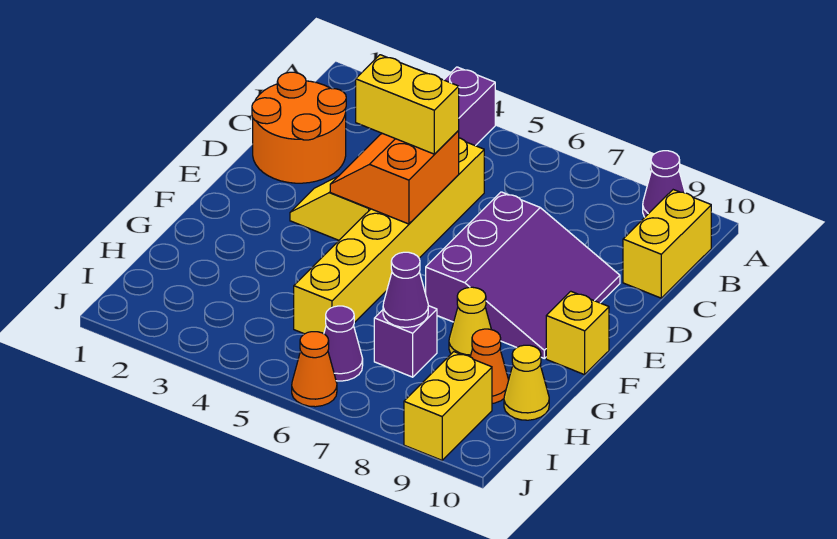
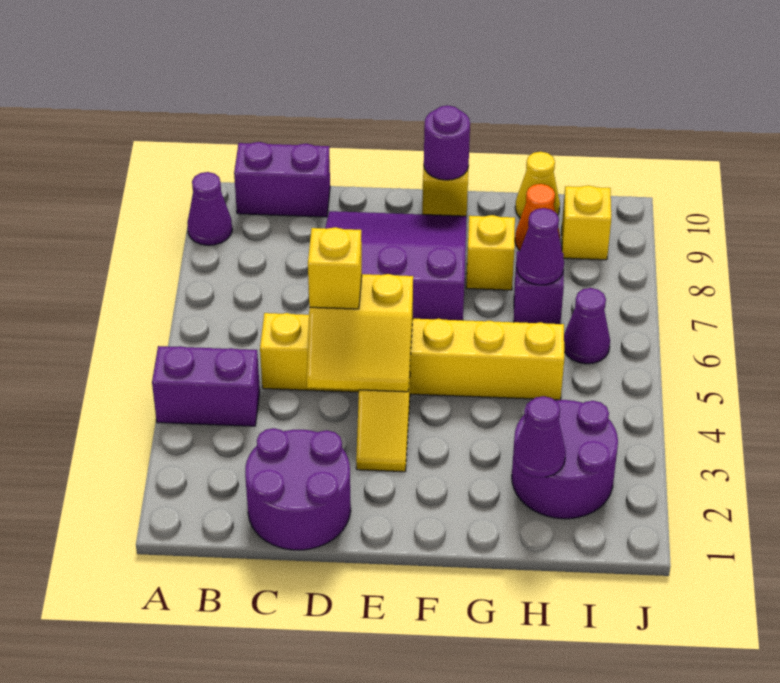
yellow 1x2 brick [623,190,711,298] -> purple 1x2 brick [234,142,330,217]
orange 2x2 round brick [252,72,346,183] -> purple 2x2 round brick [245,428,351,550]
orange 2x2 slope [330,131,459,224] -> yellow 2x2 slope [307,274,413,392]
yellow 1x2 brick [356,55,459,154] -> yellow 1x1 brick [308,227,362,309]
none -> purple 1x1 round brick [424,106,470,180]
yellow 1x1 cone [449,287,491,356] -> yellow 1x1 brick [466,215,515,290]
none -> purple 2x2 round brick [512,400,618,519]
none -> purple 1x1 cone [514,396,566,477]
yellow 1x2 brick [404,352,492,460] -> yellow 1x1 brick [562,185,611,260]
orange 1x1 cone [292,332,337,407] -> none

